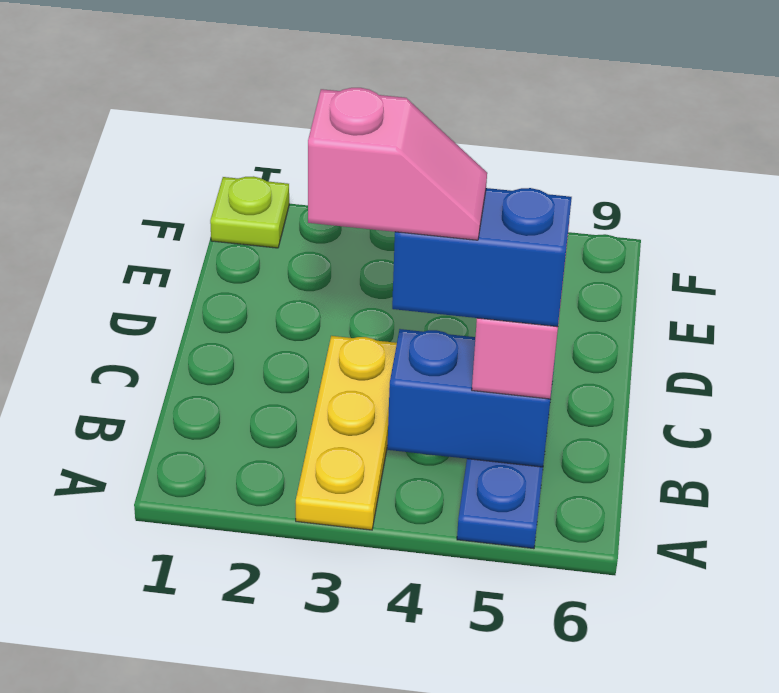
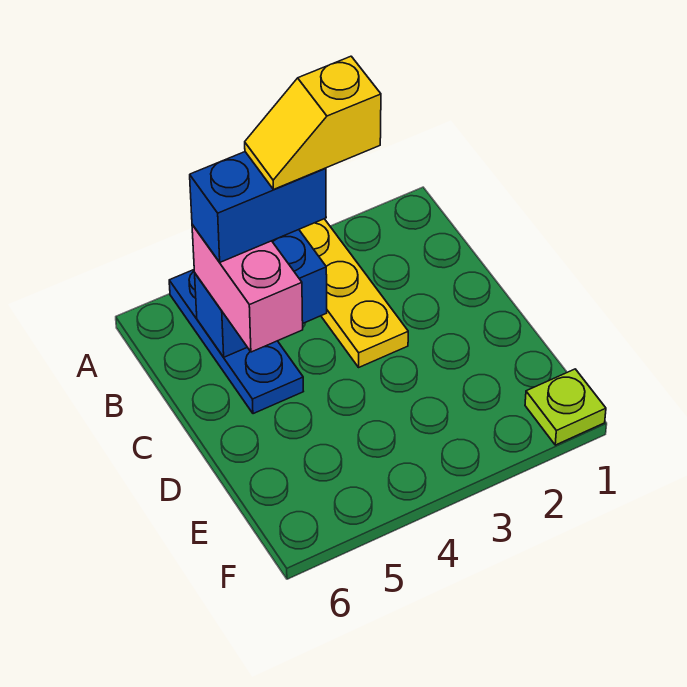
pink 1x2 slope [308,88,487,240] -> yellow 1x2 slope [245,56,381,190]

